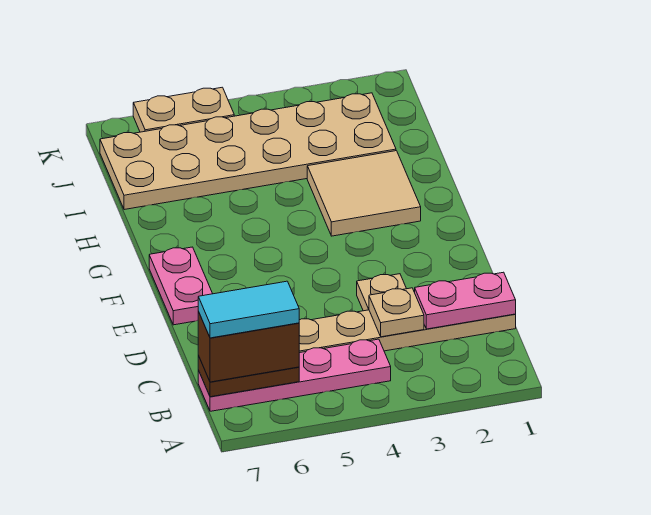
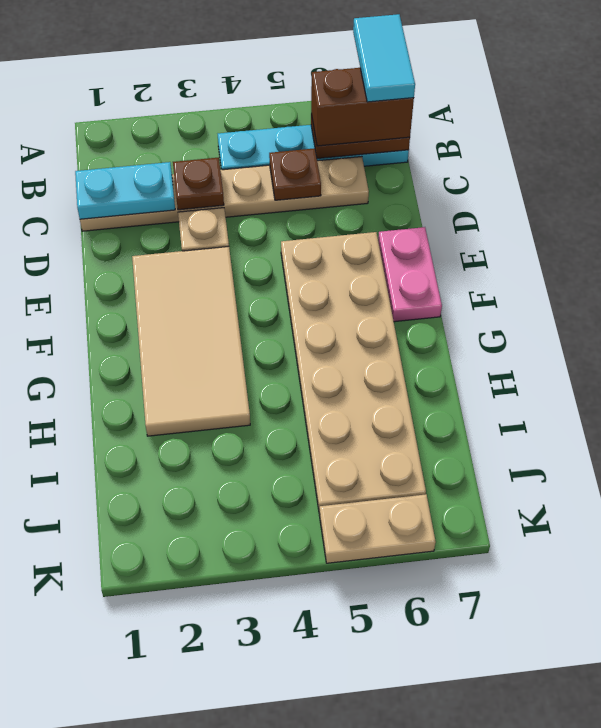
pink 1x4 plate [198,339,391,411] -> cyan 1x4 plate [218,125,409,170]
cyan 1x2 tile [198,281,299,338] -> cyan 1x2 tile turned to [353,14,415,102]
pink 1x2 plate [415,272,516,329] -> cyan 1x2 plate [75,162,175,219]
tan 1x1 plate [369,288,424,337] -> brown 1x1 plate [173,157,224,210]
none -> brown 1x1 plate [269,148,321,200]
tan 2x2 tile [307,151,421,236] -> tan 2x4 tile [132,247,250,436]
tan 2x6 plate [100,93,396,210] -> tan 2x6 plate turned to [281,232,426,513]

